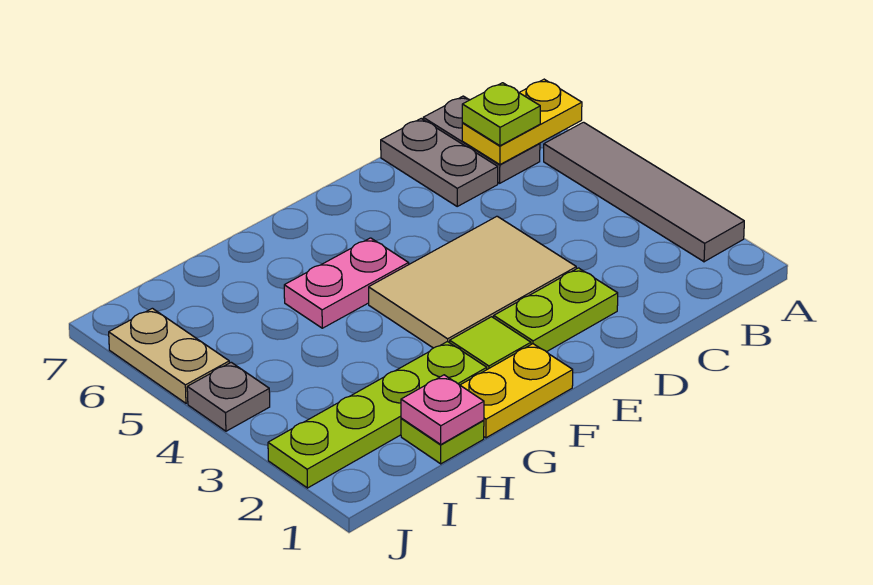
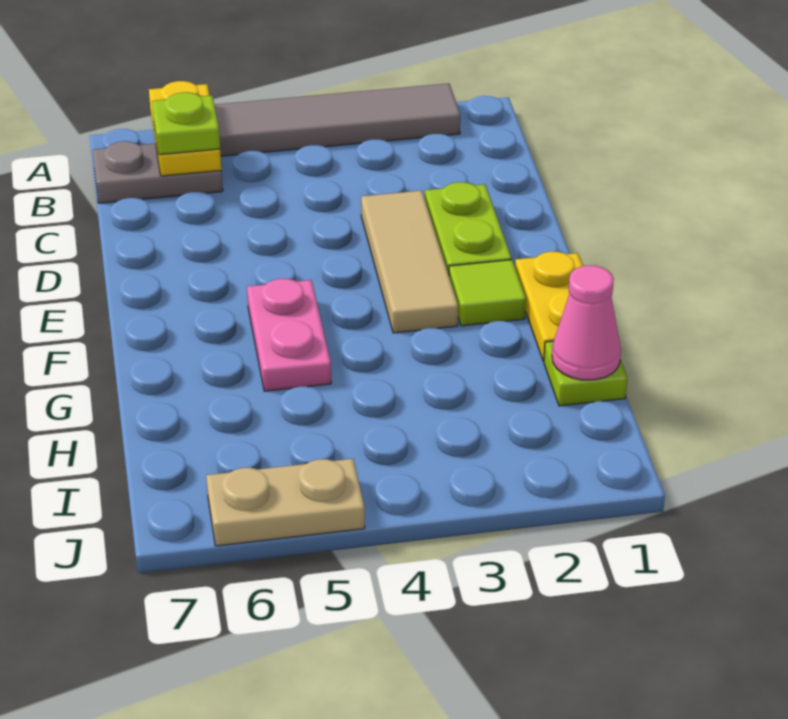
grey 1x2 plate [381,119,498,206] -> none
tan 2x3 tile [369,216,576,348] -> tan 1x3 tile [361,191,458,333]
lime 1x4 plate [268,341,487,488] -> none
pink 1x1 plate [401,375,484,444] -> pink 1x1 cone [552,266,621,380]
grey 1x1 plate [187,362,270,431] -> none

